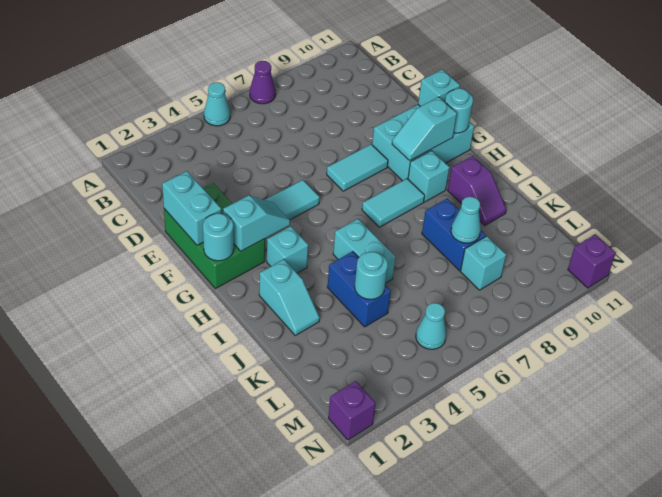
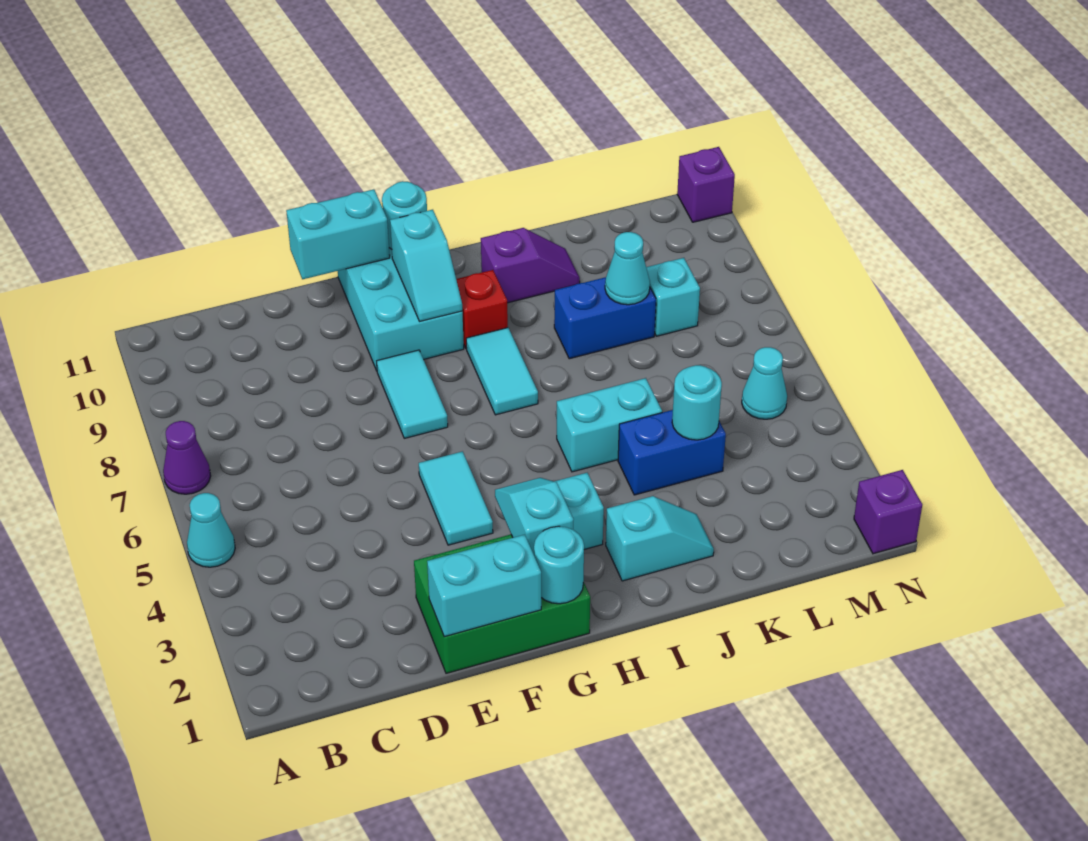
cyan 1x1 brick [418,69,460,106] -> cyan 1x2 brick [286,189,390,279]
cyan 1x1 brick [408,151,450,202] -> red 1x1 brick [456,270,508,349]

